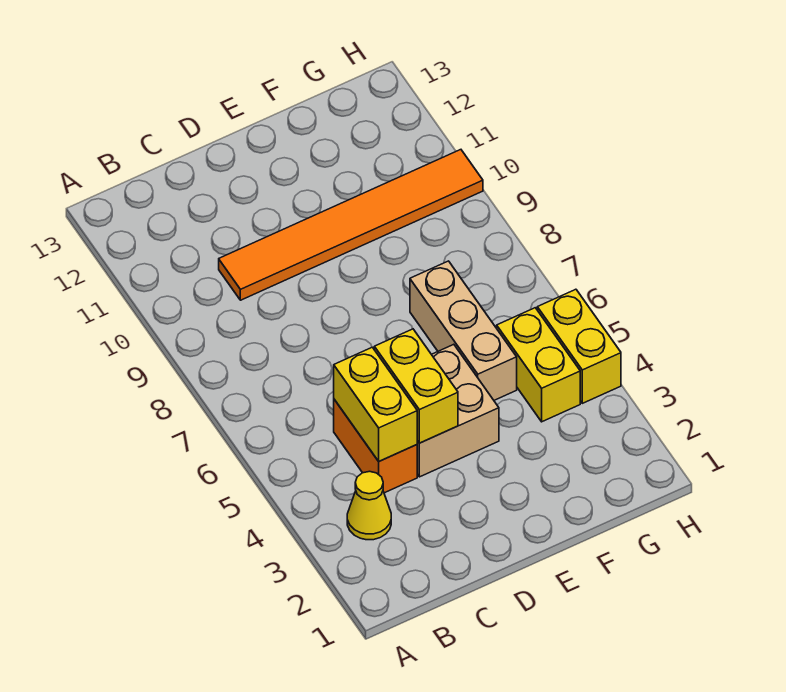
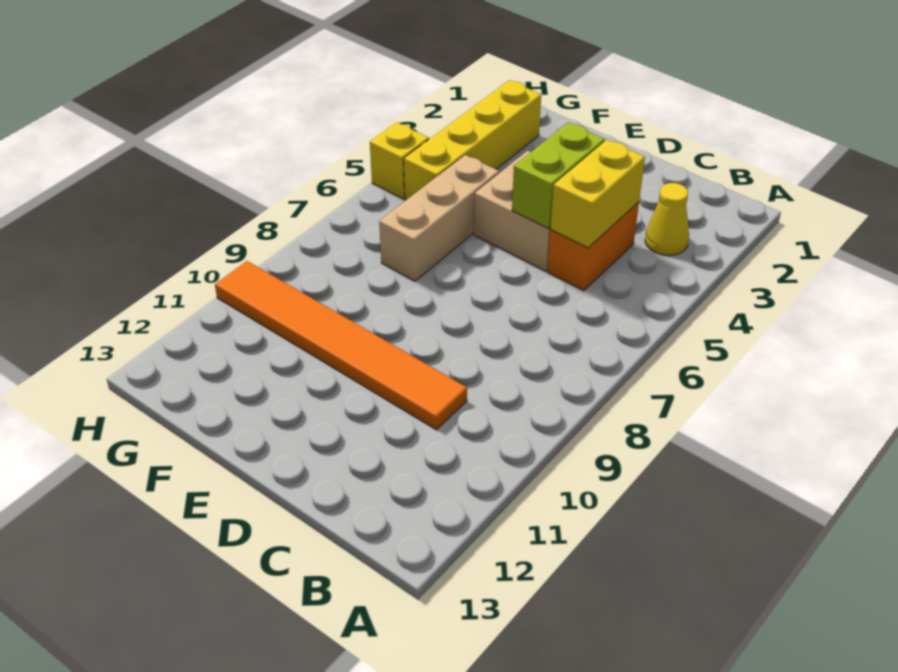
yellow 1x2 brick [374,329,458,443] -> lime 1x2 brick [512,123,605,228]
yellow 1x2 brick [497,308,580,422] -> yellow 1x4 brick [404,80,541,200]
yellow 1x2 brick [537,289,621,403] -> yellow 1x1 brick [370,123,429,199]

